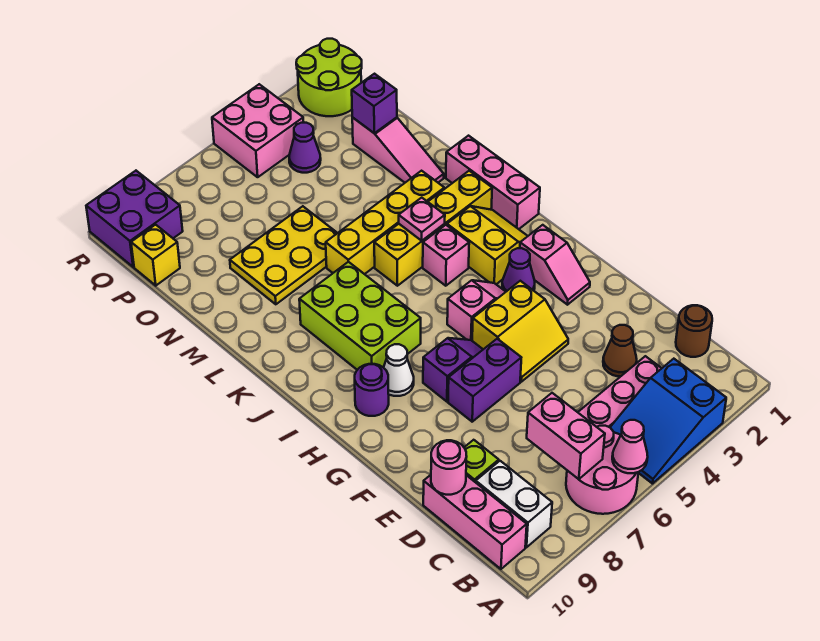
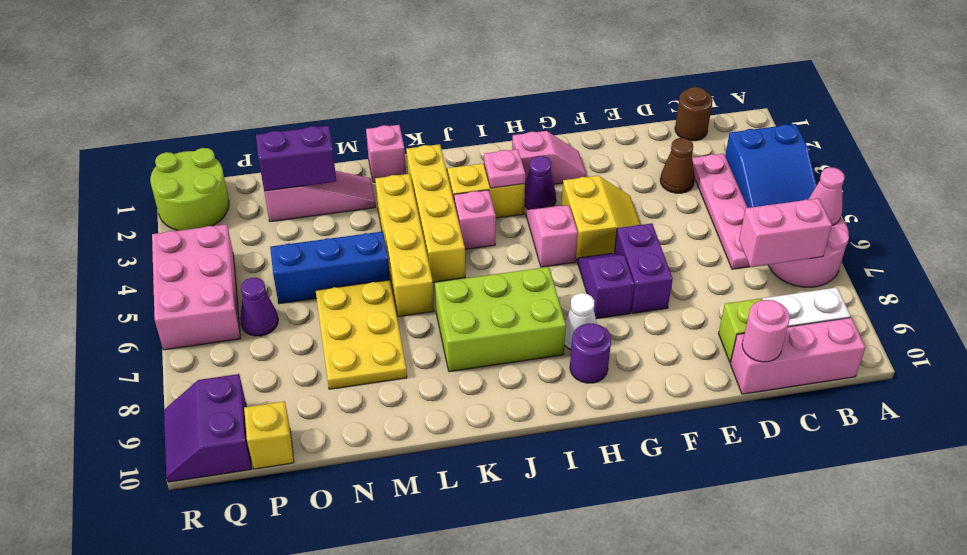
pink 1x3 brick [446,136,540,229] -> pink 1x1 brick [366,125,406,182]
pink 1x1 plate [399,198,445,241] -> pink 1x1 plate moved to [484,149,525,188]
none -> blue 1x3 brick [270,231,390,304]
purple 1x1 brick [352,74,397,133] -> purple 1x2 brick [256,126,336,191]
purple 1x1 cone [289,123,321,173] -> purple 1x1 cone moved to [240,278,278,336]
pink 2x2 brick [212,84,304,177] -> pink 2x3 brick [152,224,241,350]
purple 2x2 brick [86,171,183,267] -> purple 2x2 slope [164,374,251,482]

